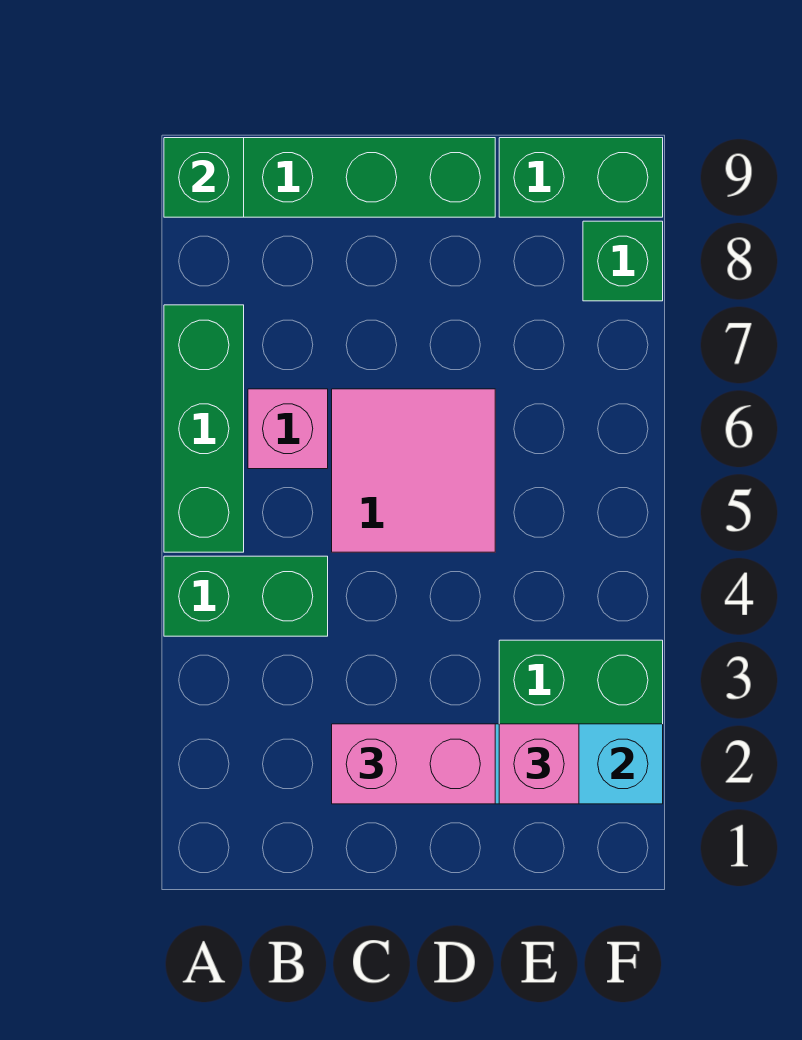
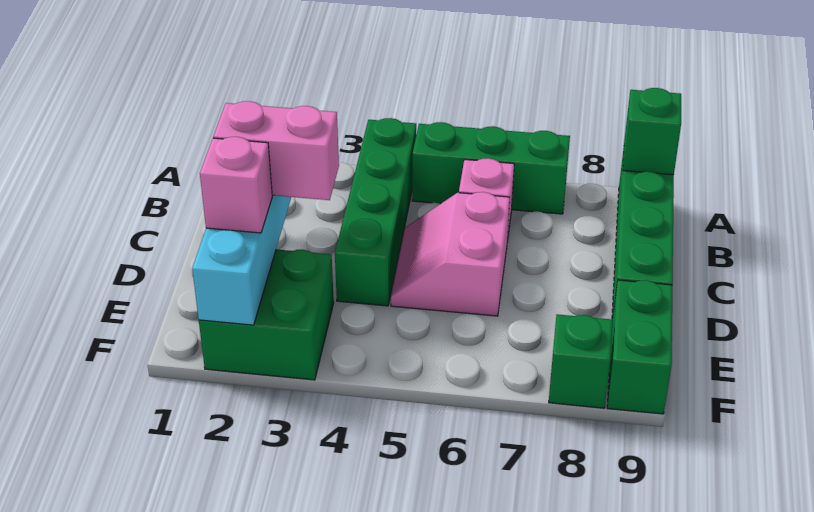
green 1x2 brick [164,556,328,636] -> green 1x4 brick [335,118,416,306]
pink 1x2 brick [332,724,495,804] -> pink 1x2 brick turned to [213,101,339,200]
pink 2x2 tile [332,389,495,552] -> pink 2x2 slope [391,192,510,316]

